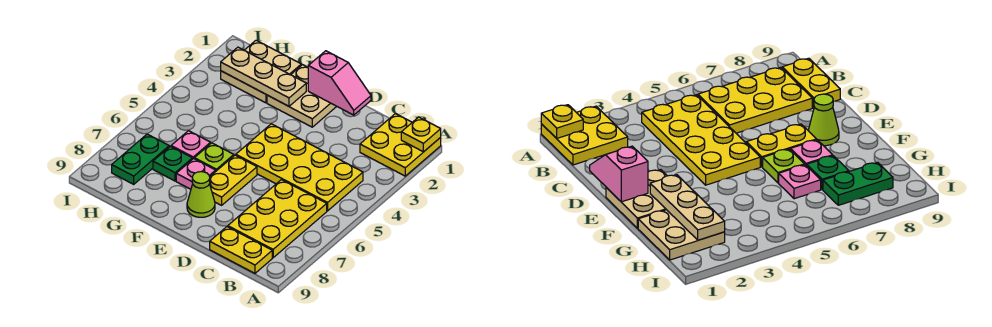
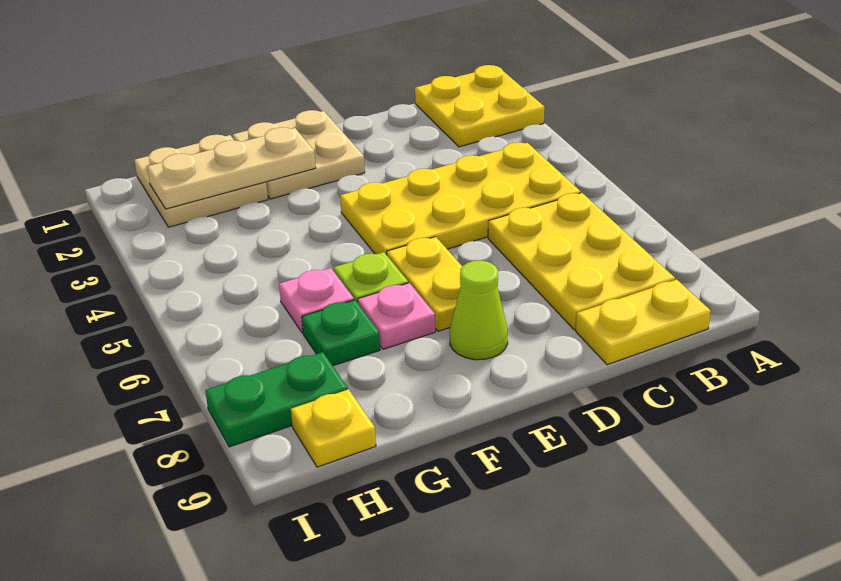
yellow 1x1 plate [401,117,441,152] -> yellow 1x1 plate moved to [291,389,376,467]
pink 1x2 slope [308,51,371,115] -> none
green 1x2 plate [112,134,169,184] -> green 1x2 plate turned to [205,352,348,447]

